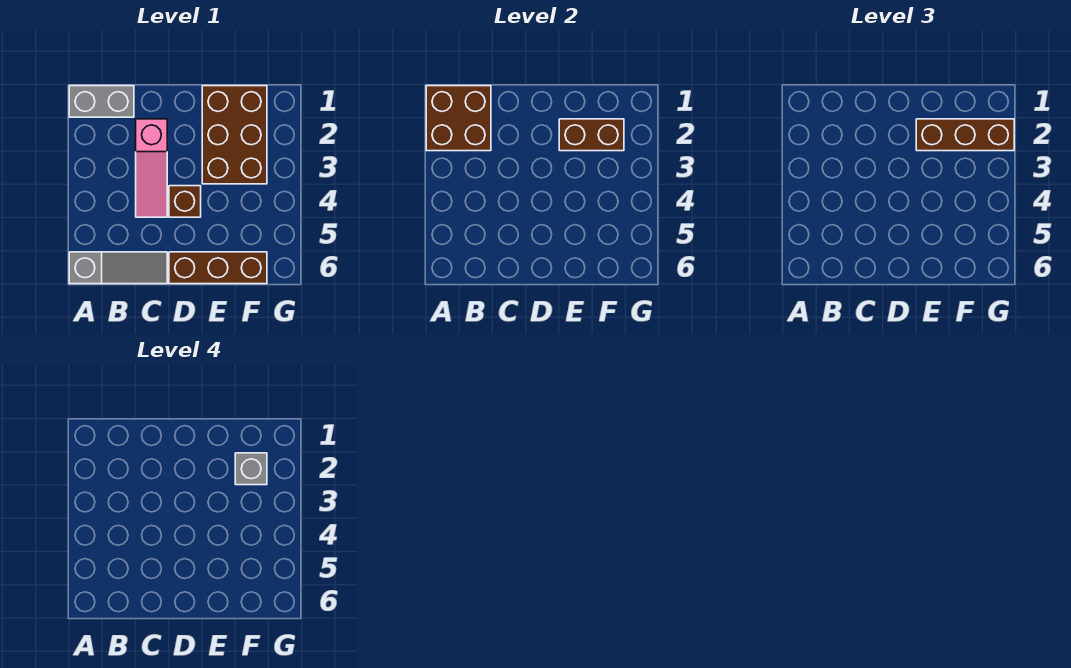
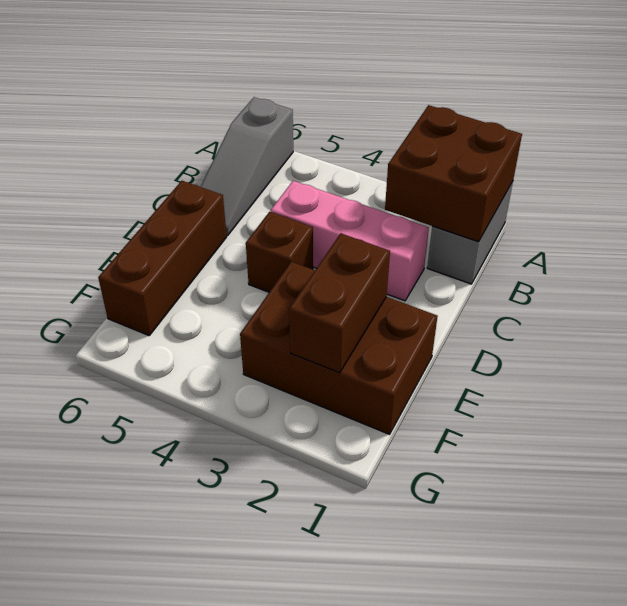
pink 1x3 slope [136,119,167,217] -> pink 1x3 brick [271,181,429,301]
brown 1x3 brick [916,119,1014,151] -> none
grey 1x1 brick [235,453,267,485] -> none

